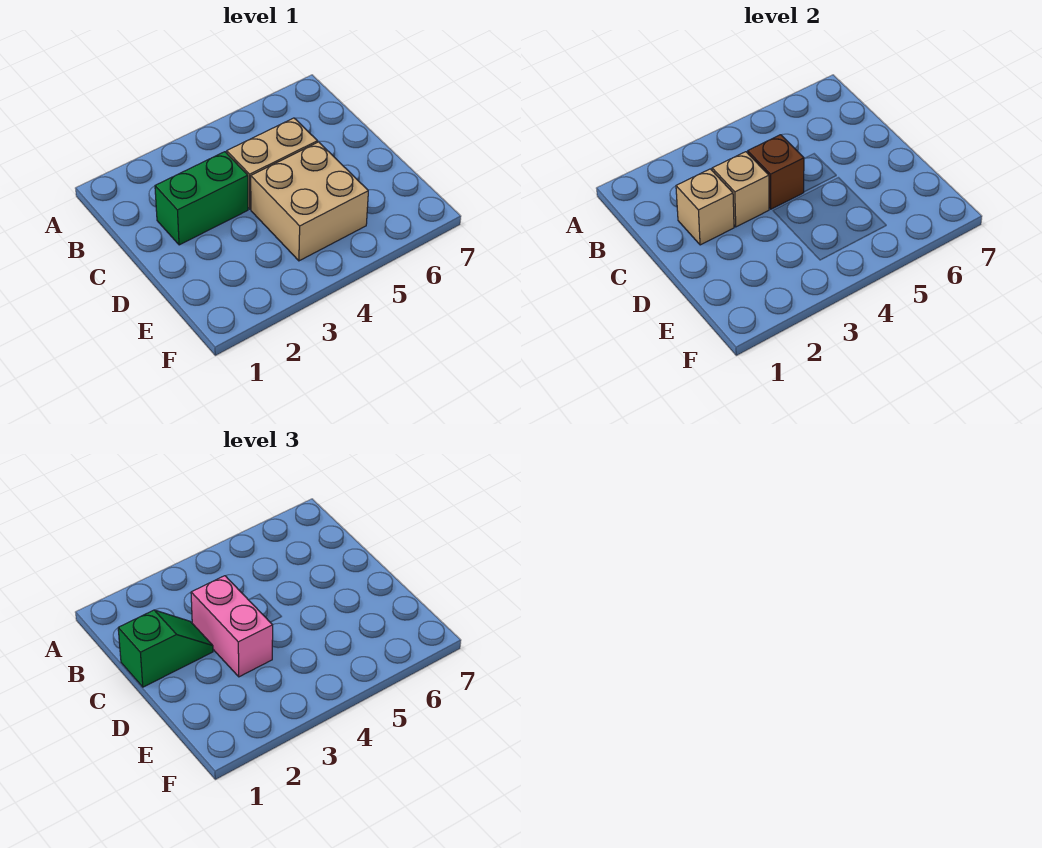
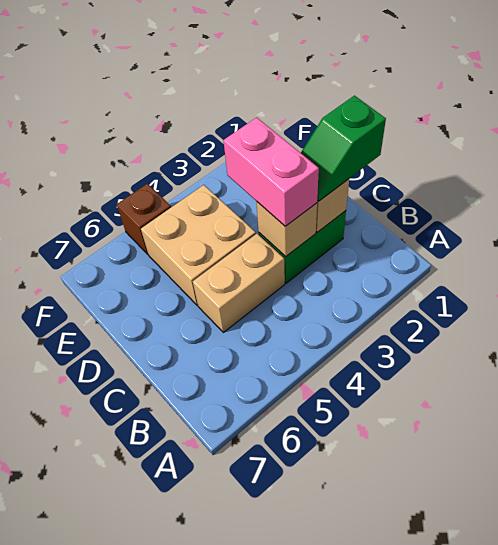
brown 1x1 brick [748,135,804,209] -> brown 1x1 brick moved to [117,184,171,254]

